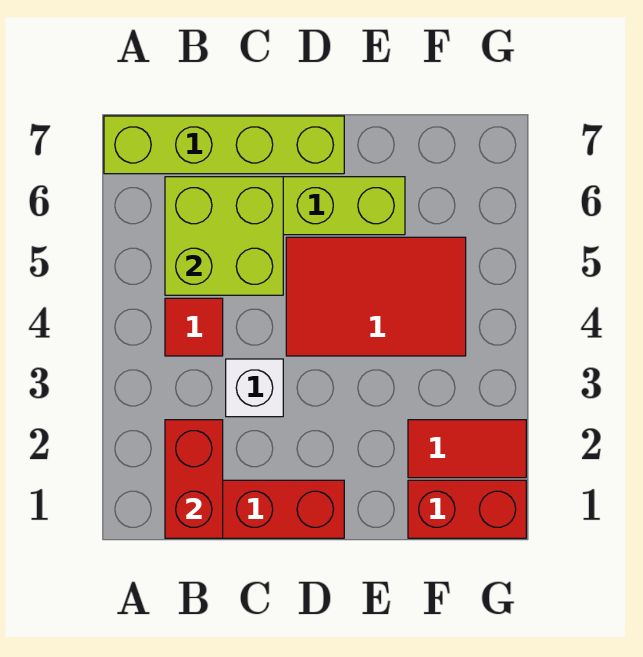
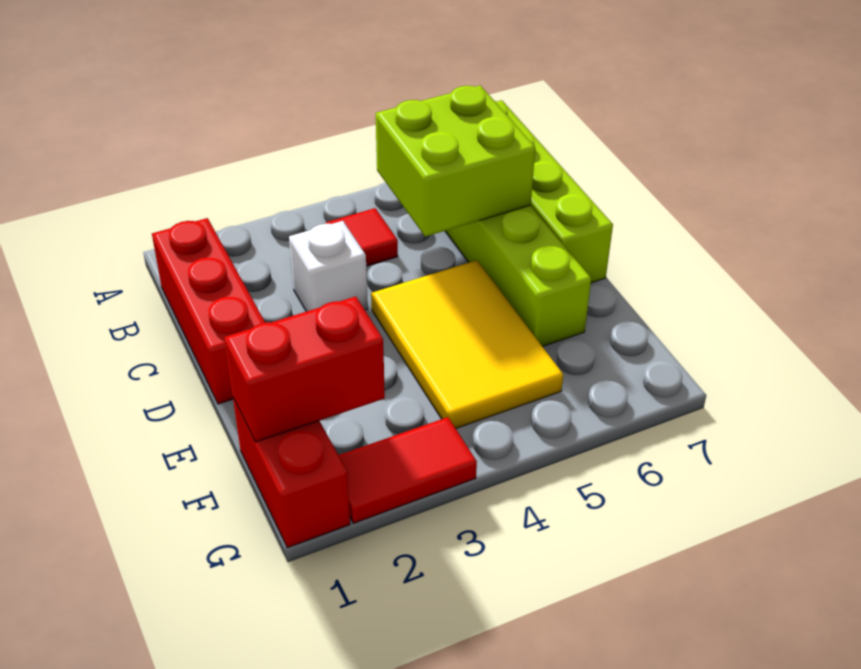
red 1x2 brick [165,420,223,538] -> red 1x2 brick moved to [224,296,385,442]
red 2x3 tile [286,237,466,356] -> yellow 2x3 tile [371,260,563,428]
red 1x2 tile [408,420,526,478] -> red 1x2 tile turned to [339,417,477,523]

